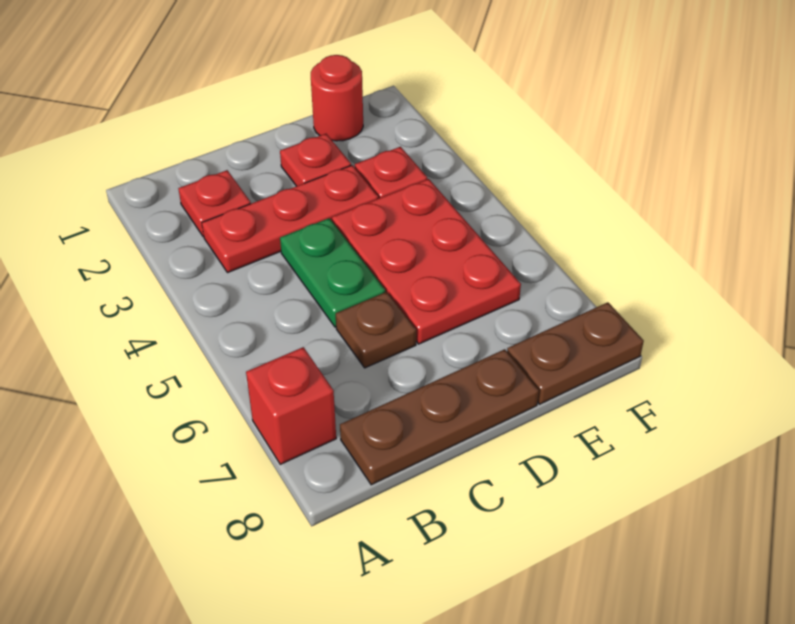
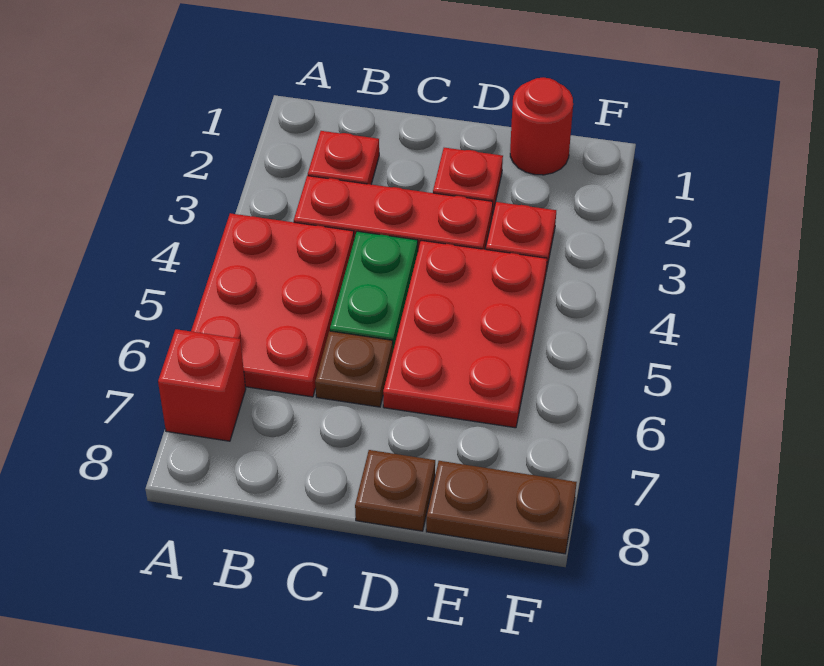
none -> red 2x3 plate [191,213,354,397]
brown 1x3 plate [340,349,539,485] -> brown 1x1 plate [355,450,435,531]

